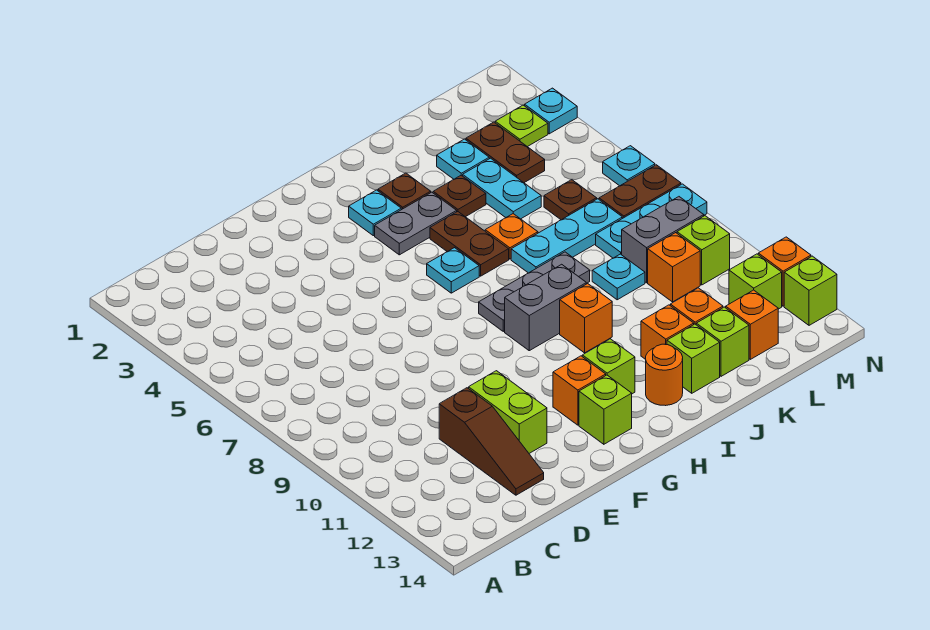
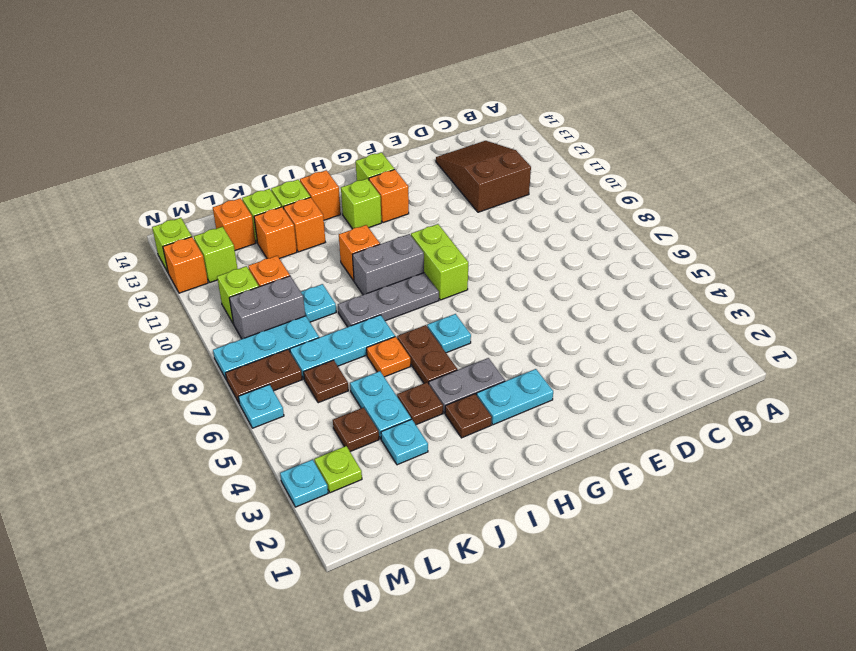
brown 1x3 slope [439,388,544,495] -> brown 2x3 slope [436,141,531,212]
lime 1x2 brick [469,371,547,453] -> lime 1x2 brick moved to [411,224,468,300]
cyan 1x1 plate [349,190,401,236] -> cyan 1x2 plate [477,369,553,425]
orange 1x1 round brick [646,344,683,406] -> orange 1x1 brick [300,170,341,220]
brown 1x2 plate [466,122,545,183] -> brown 1x1 plate [333,407,379,452]

